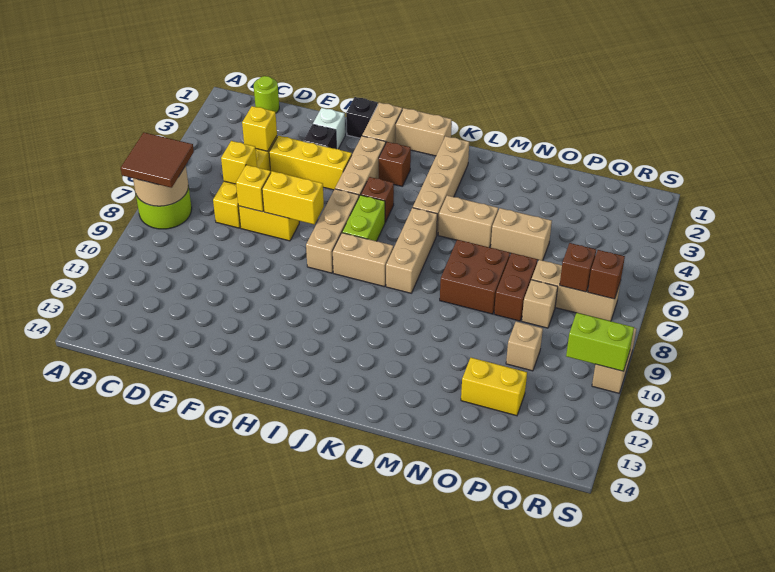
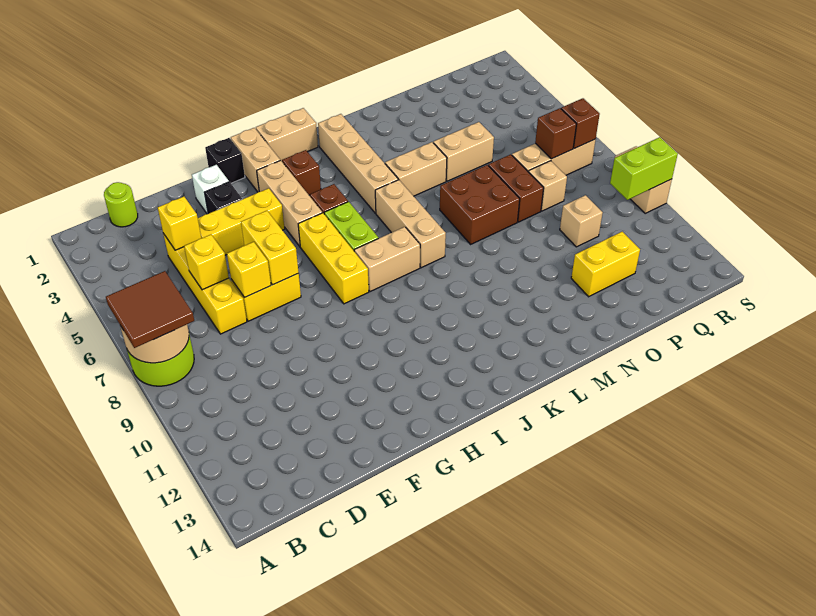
yellow 1x2 brick [262,171,324,225] -> yellow 1x2 brick turned to [241,211,299,285]
tan 1x3 brick [306,189,359,273] -> yellow 1x3 brick [298,213,369,304]

